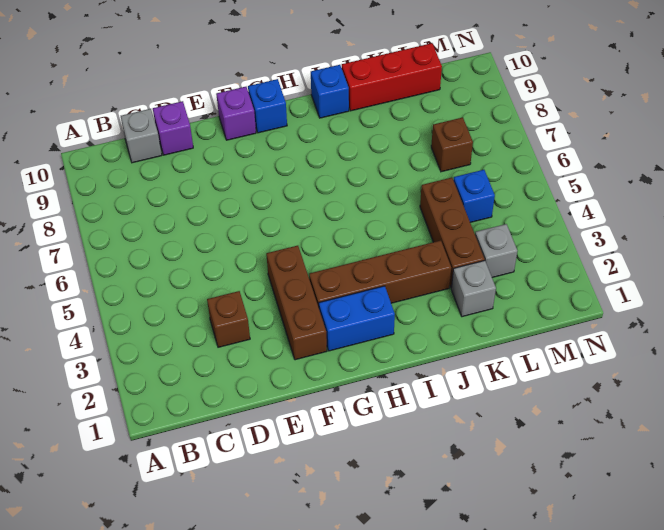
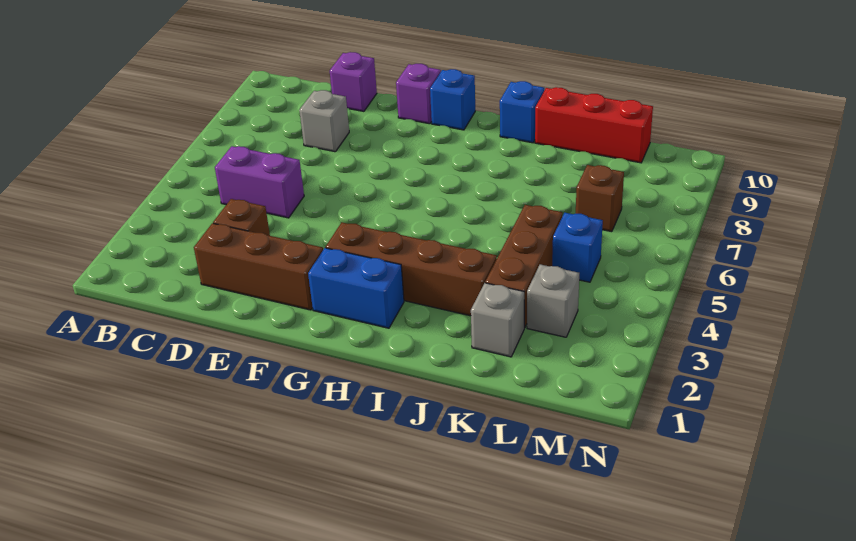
none -> purple 1x2 brick [215,146,304,218]
grey 1x1 brick [121,109,162,163] -> grey 1x1 brick moved to [299,90,349,152]
brown 1x3 brick [266,246,327,360] -> brown 1x3 brick turned to [194,223,323,310]

